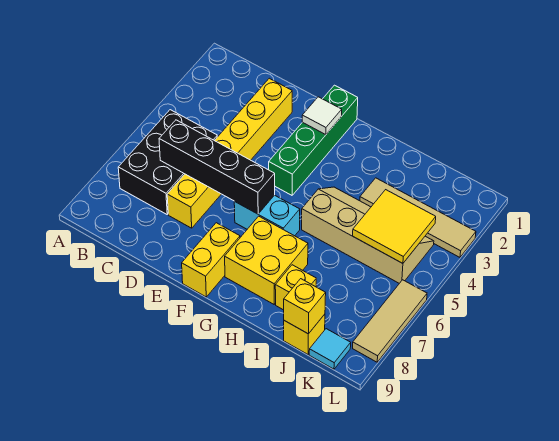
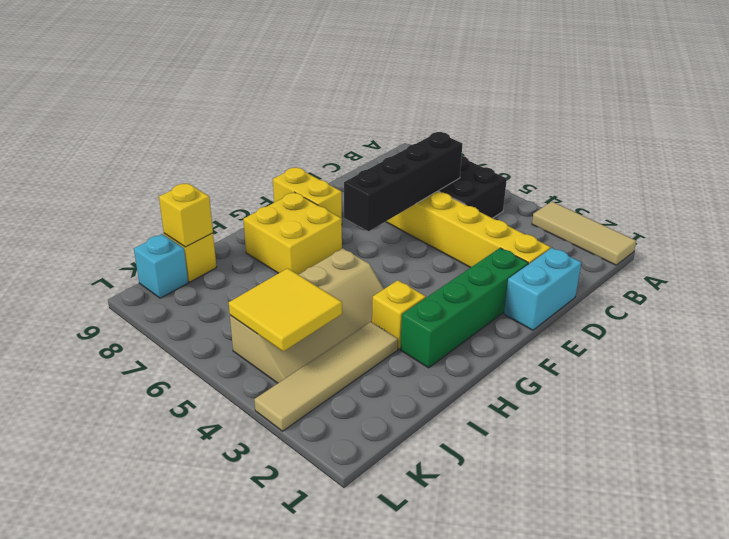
green 1x4 brick [269,85,358,195] -> green 1x4 brick turned to [400,248,528,368]
white 1x1 tile [302,97,342,135] -> none
cyan 1x2 brick [234,195,300,236] -> cyan 1x2 brick moved to [504,248,582,330]
yellow 1x1 brick [275,265,316,310] -> yellow 1x1 brick moved to [372,280,426,349]
cyan 1x1 tile [309,329,351,369] -> cyan 1x1 brick [134,234,188,298]
tan 1x3 tile [353,280,427,362] -> tan 1x3 tile moved to [532,202,636,265]

